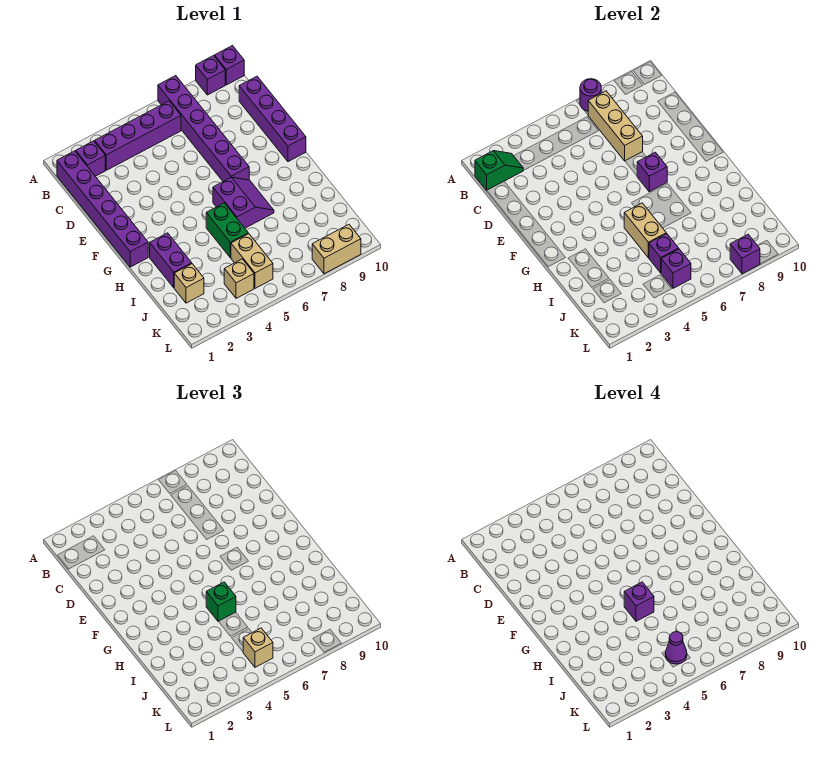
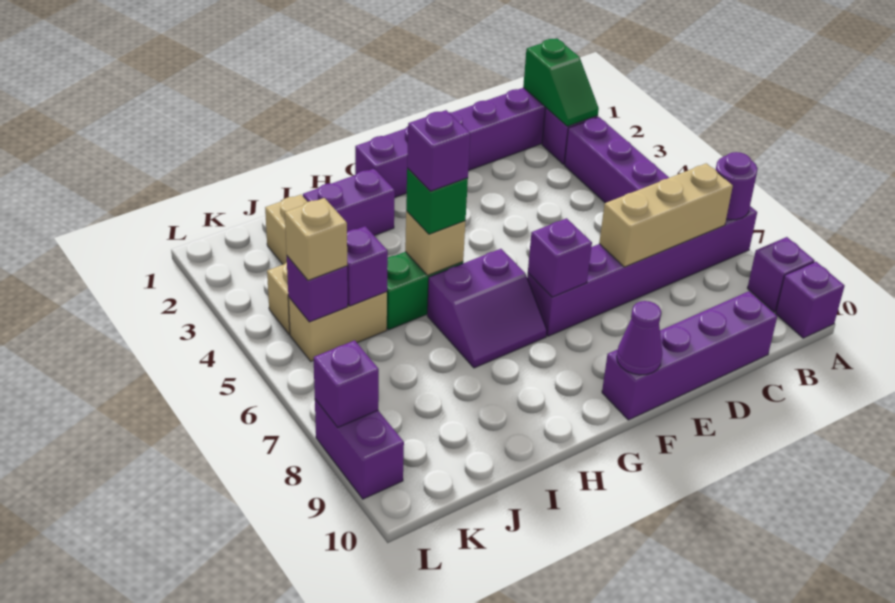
tan 1x2 brick [624,203,666,258] -> tan 1x1 brick [405,211,465,275]
purple 1x1 cone [665,632,687,664] -> purple 1x1 cone moved to [617,301,662,375]
tan 1x2 brick [312,225,361,274] -> purple 1x2 brick [315,399,404,499]

